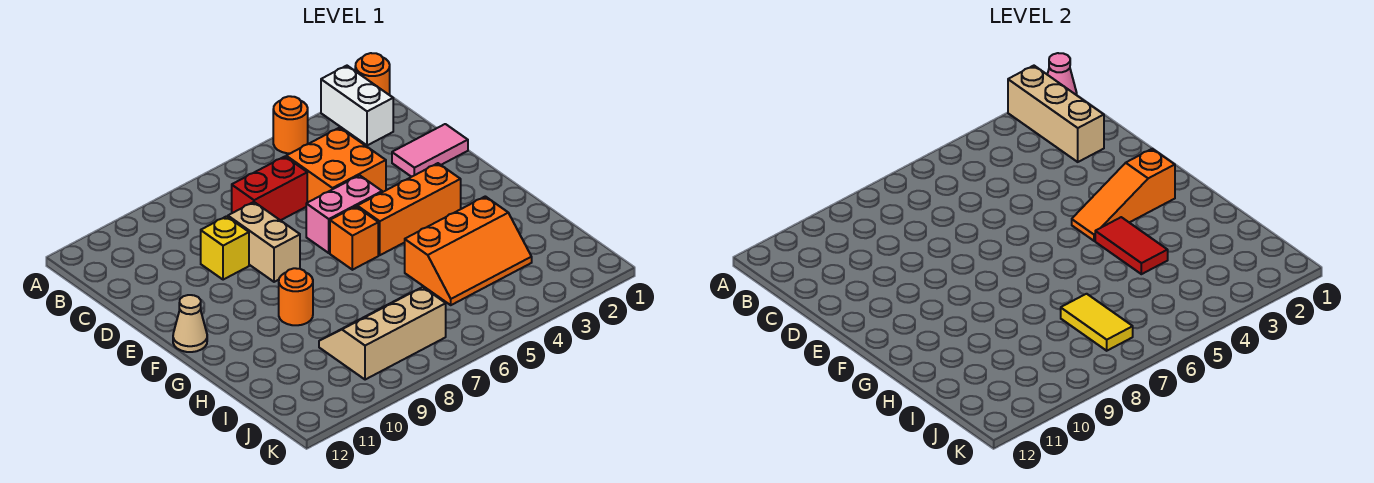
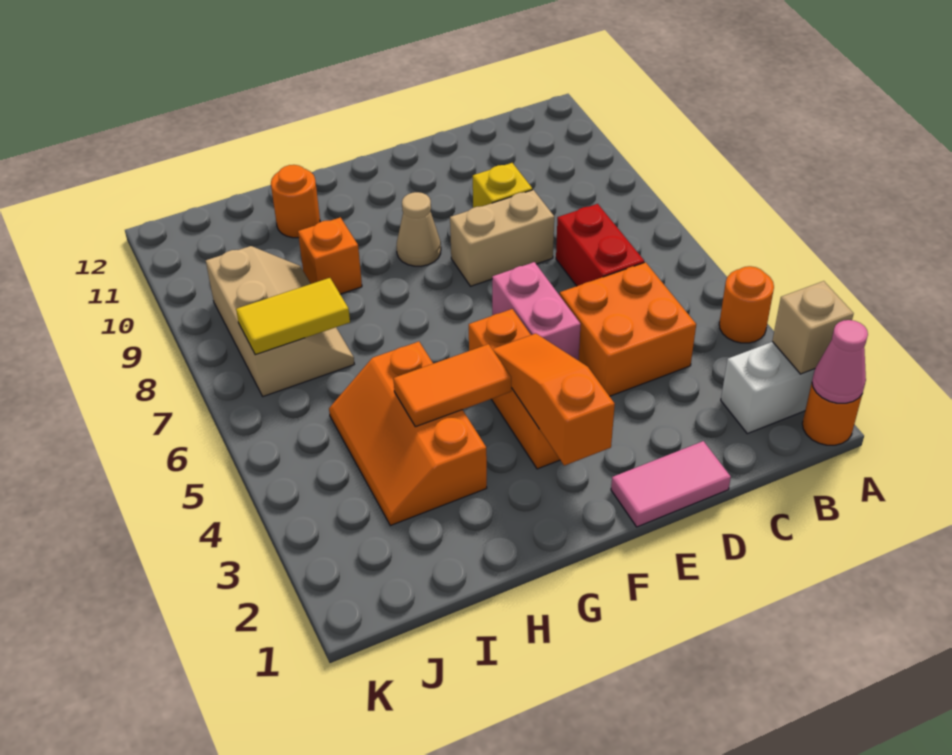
tan 1x3 brick [1008,66,1104,162] -> tan 1x1 brick [772,281,854,374]
pink 1x2 tile [392,124,468,177] -> pink 1x2 tile turned to [611,441,731,527]
orange 1x1 brick [330,207,378,270] -> orange 1x1 brick moved to [298,217,362,294]
tan 1x1 cone [173,295,207,352] -> tan 1x1 cone moved to [396,192,441,266]
red 1x2 tile [1095,217,1168,274] -> orange 1x2 tile [393,344,511,427]
orange 1x1 round brick [279,268,313,325] -> orange 1x1 round brick moved to [271,165,320,238]

